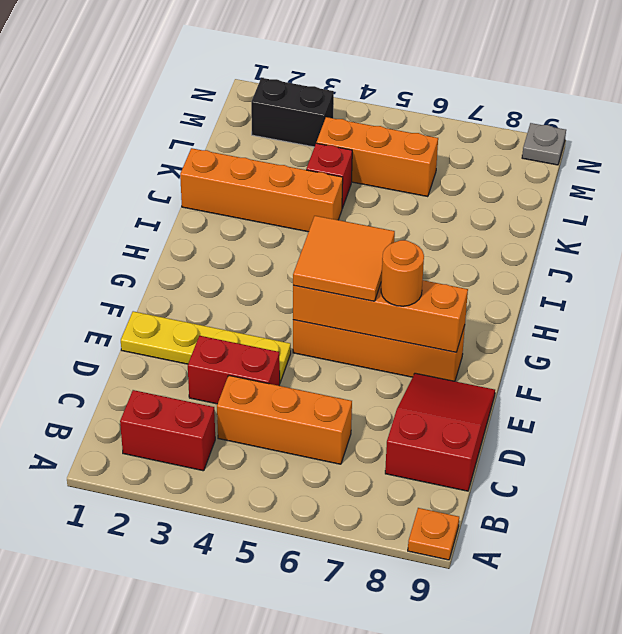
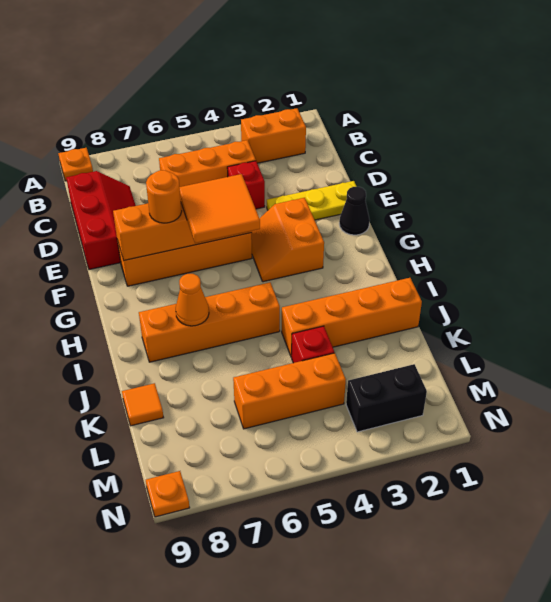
red 1x2 brick [120,390,215,471] -> orange 1x2 brick [241,108,306,163]
red 2x3 slope [385,373,495,491] -> red 2x3 slope turned to [66,171,136,270]
red 1x2 brick [188,336,280,404] -> red 1x1 brick [227,161,265,209]
yellow 1x4 plate [121,311,291,382] -> yellow 1x3 plate [267,181,357,220]
none -> black 1x1 cone [339,187,370,235]
none -> orange 2x2 slope [251,198,324,282]
none -> orange 1x4 brick [139,282,280,362]
none -> orange 1x1 cone [176,274,209,326]
none -> orange 1x1 tile [122,383,164,426]
grey 1x1 plate [522,123,566,165] -> orange 1x1 plate [146,471,190,517]

